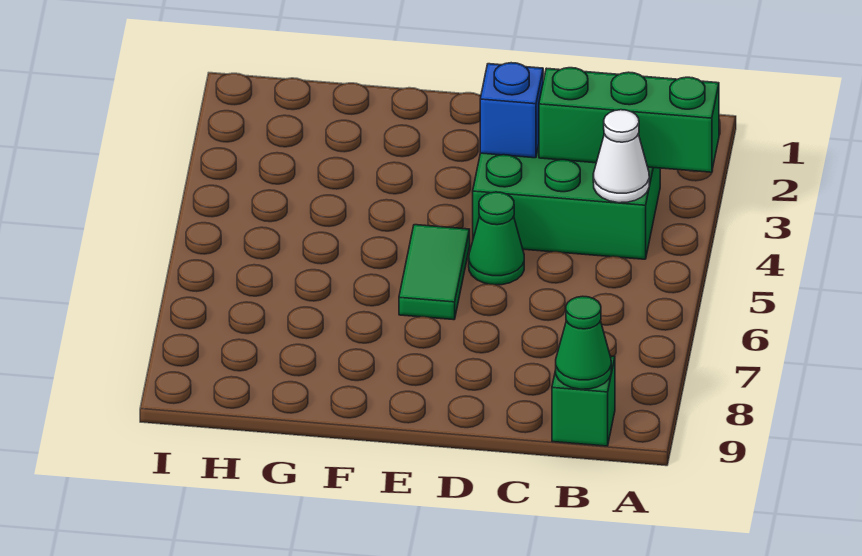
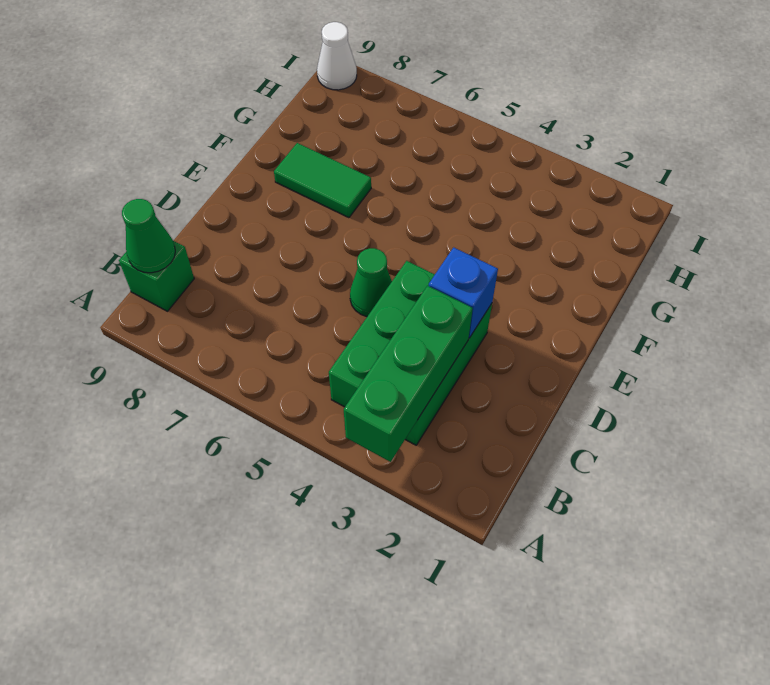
white 1x1 cone [593,110,649,203] -> white 1x1 cone moved to [317,22,357,90]
green 1x2 tile [399,225,470,320] -> green 1x2 tile moved to [274,143,371,218]

